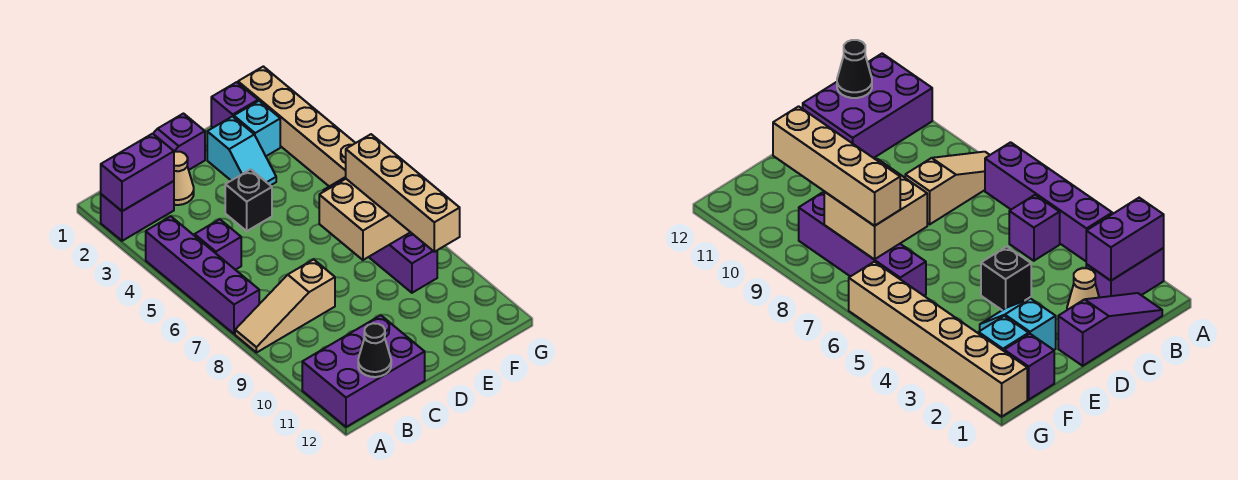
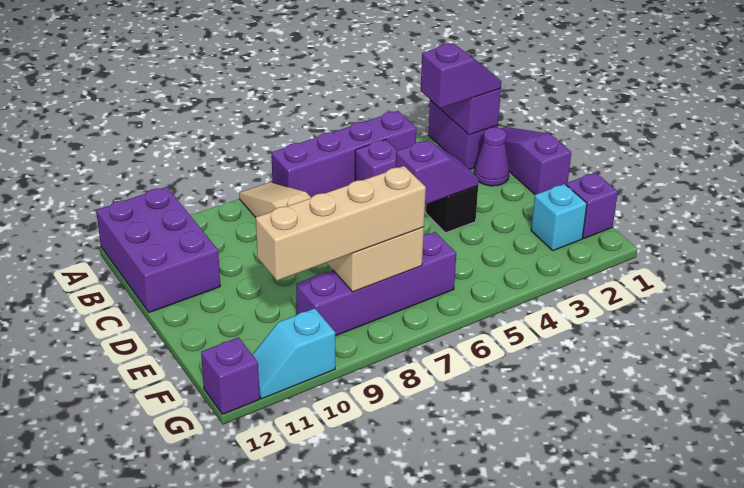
none -> purple 1x2 slope [421,43,502,108]
black 1x1 cone [358,323,391,377] -> none
tan 1x1 cone [174,152,194,205] -> purple 1x1 cone [474,127,509,186]
none -> purple 1x2 slope [396,140,479,204]
cyan 1x2 slope [207,116,276,186] -> cyan 1x2 slope moved to [252,308,335,399]
tan 1x6 brick [238,66,355,186] -> none
none -> purple 1x1 brick [201,337,260,415]

